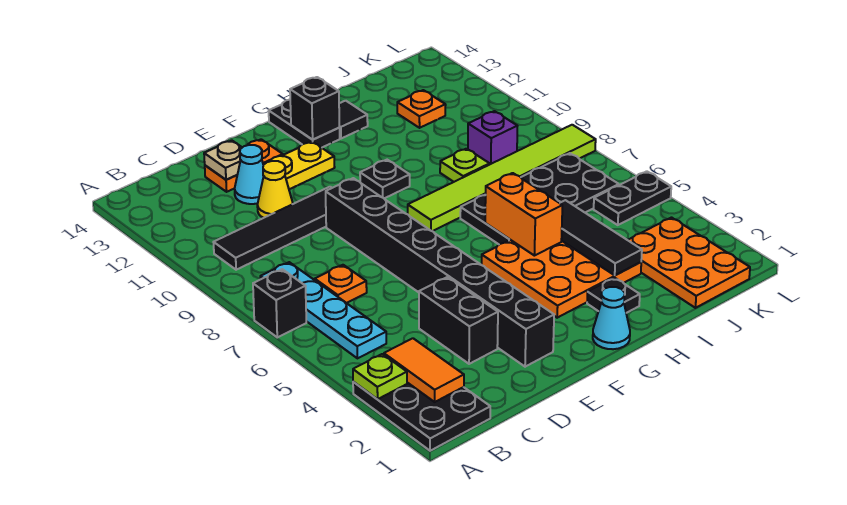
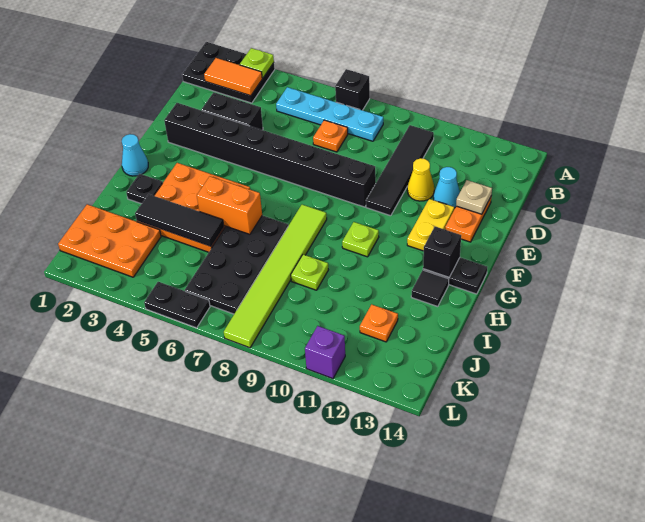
black 1x1 plate [360,160,410,198] -> lime 1x1 plate [342,222,379,257]
purple 1x1 brick [468,111,517,164] -> purple 1x1 brick moved to [305,326,345,379]
black 1x2 plate [594,171,671,225] -> black 1x2 plate turned to [144,282,210,328]

